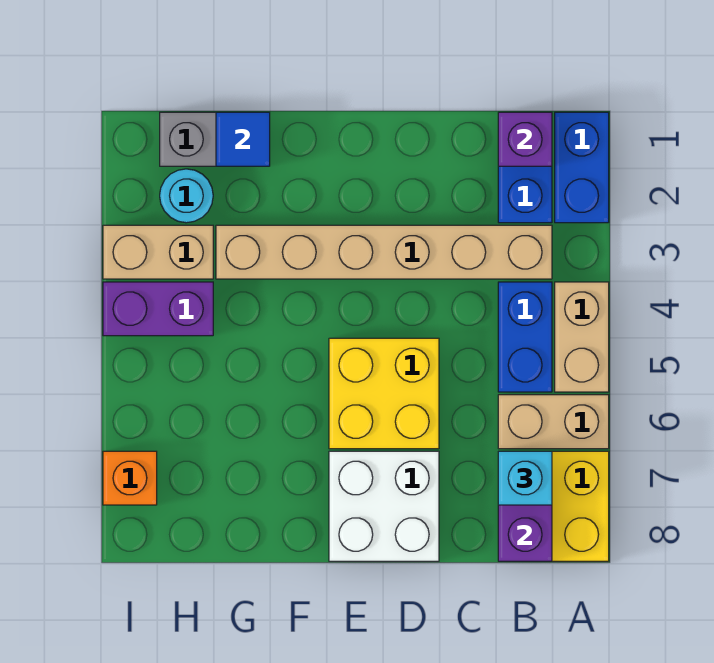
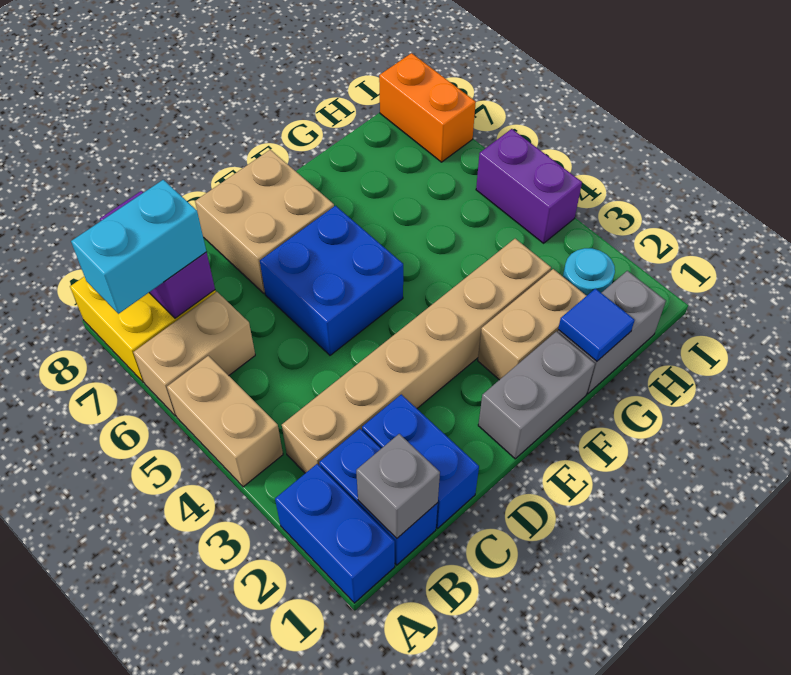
purple 1x1 brick [498,112,552,166] -> grey 1x1 brick [356,434,440,538]
blue 1x2 brick [498,282,552,392] -> blue 1x2 brick moved to [362,394,479,528]
cyan 1x1 brick [498,451,552,505] -> cyan 1x2 brick [71,180,206,314]
yellow 2x2 brick [329,338,439,449] -> blue 2x2 brick [260,206,403,355]
white 2x2 brick [329,451,439,561] -> tan 2x2 brick [195,150,334,293]
none -> grey 1x2 brick [478,331,595,459]
tan 1x2 brick [103,225,213,279] -> tan 1x2 brick moved to [478,269,586,380]
purple 1x2 brick [103,282,213,336] -> purple 1x2 brick turned to [476,129,582,243]
orange 1x1 brick [103,451,157,505] -> orange 1x2 brick [379,53,476,162]

